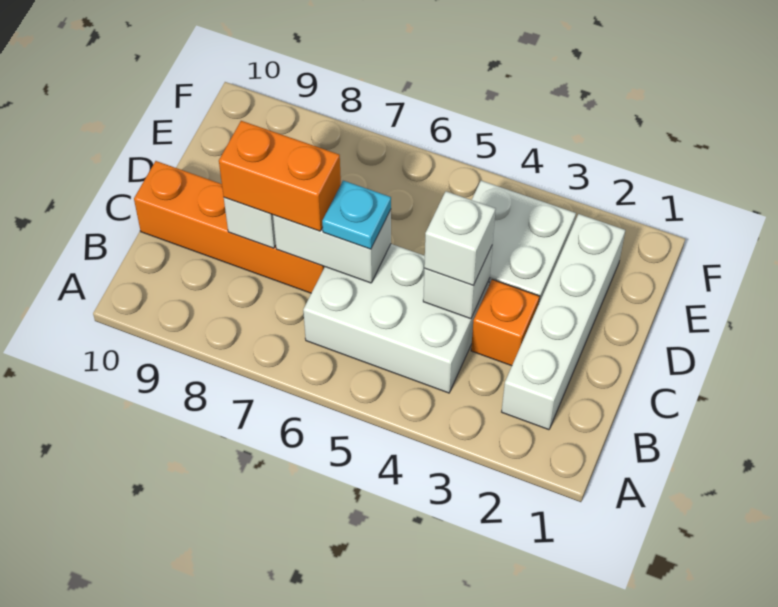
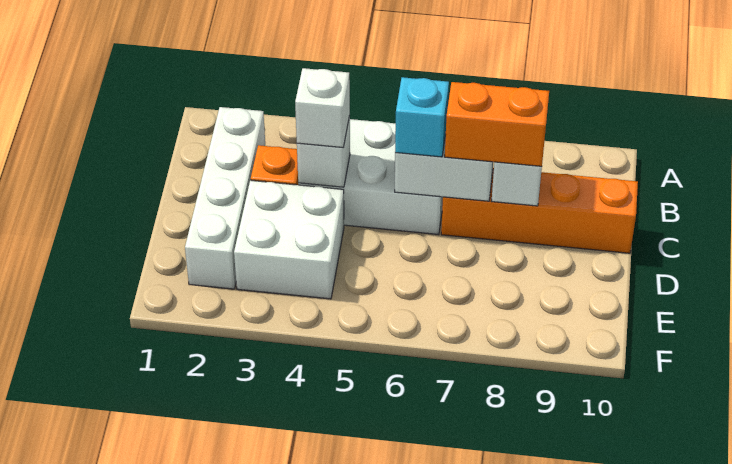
cyan 1x1 plate [322,181,391,249] -> cyan 1x1 brick [395,77,449,157]

